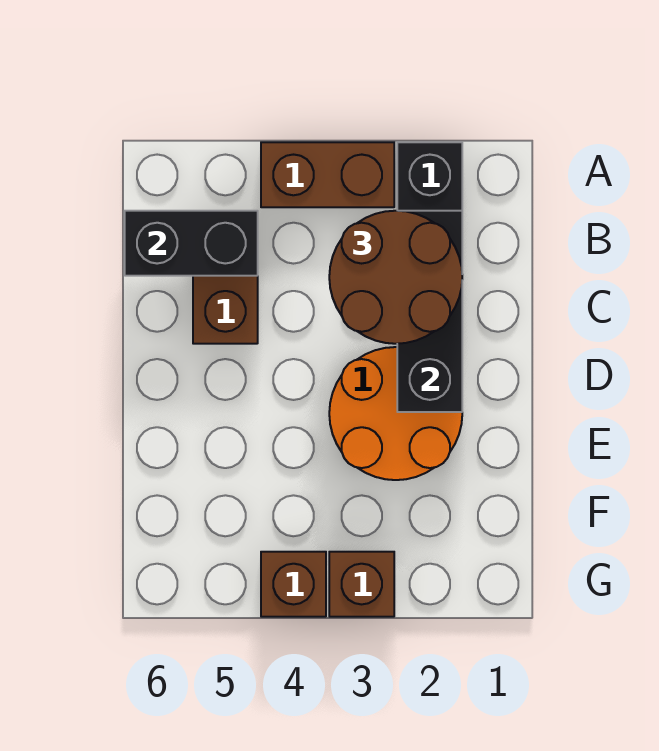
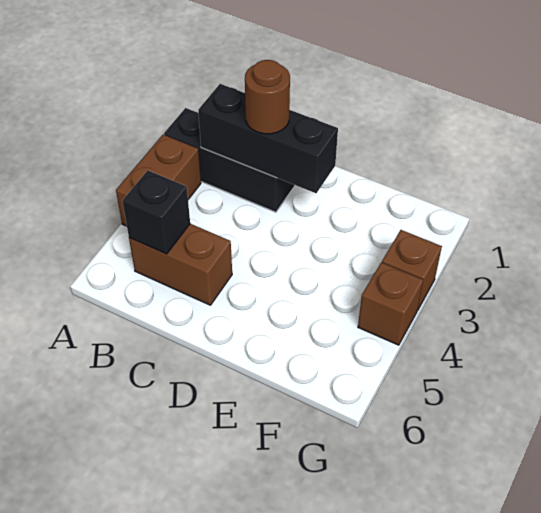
brown 2x2 round brick [329,211,462,344] -> brown 1x1 round brick [245,60,290,134]
black 1x2 brick [125,211,258,276] -> black 1x1 brick [122,170,190,254]
orange 2x2 round brick [329,347,462,480] -> none

